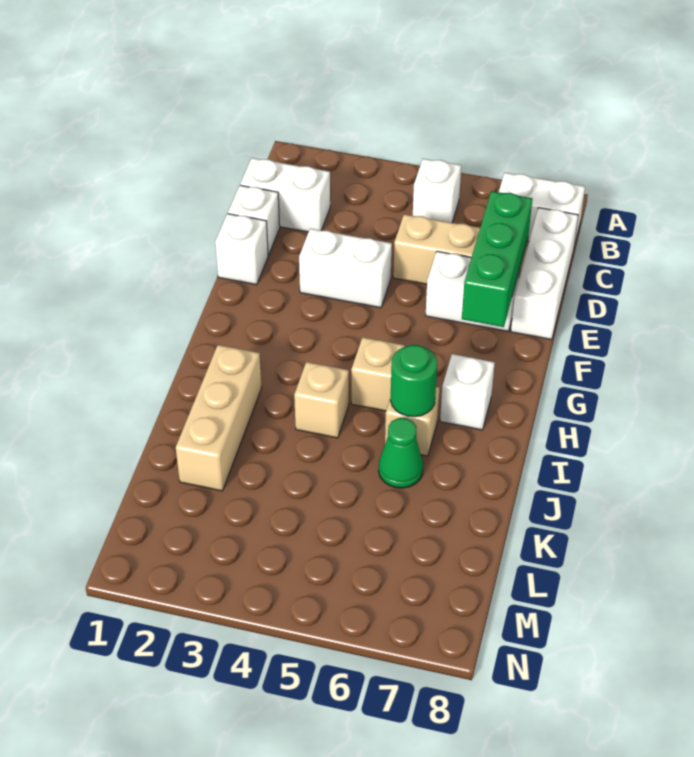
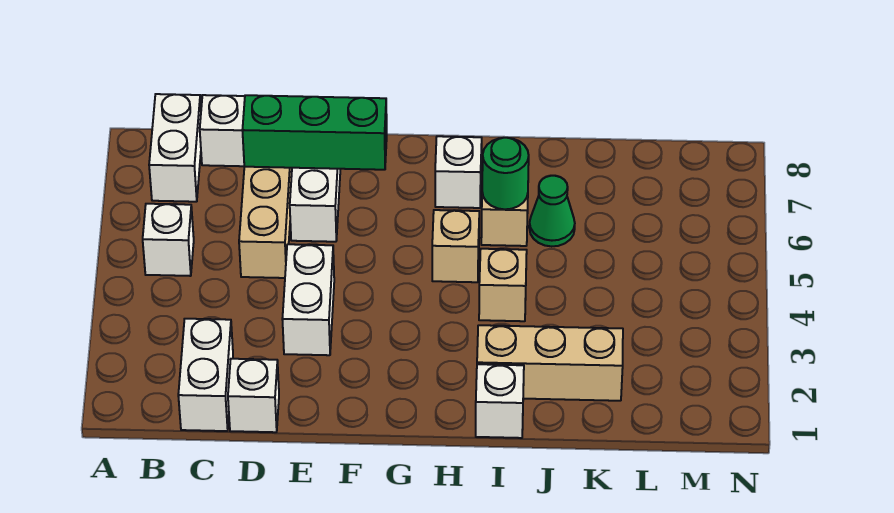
white 1x1 brick [215,214,268,285] -> white 1x1 brick moved to [476,364,524,438]

